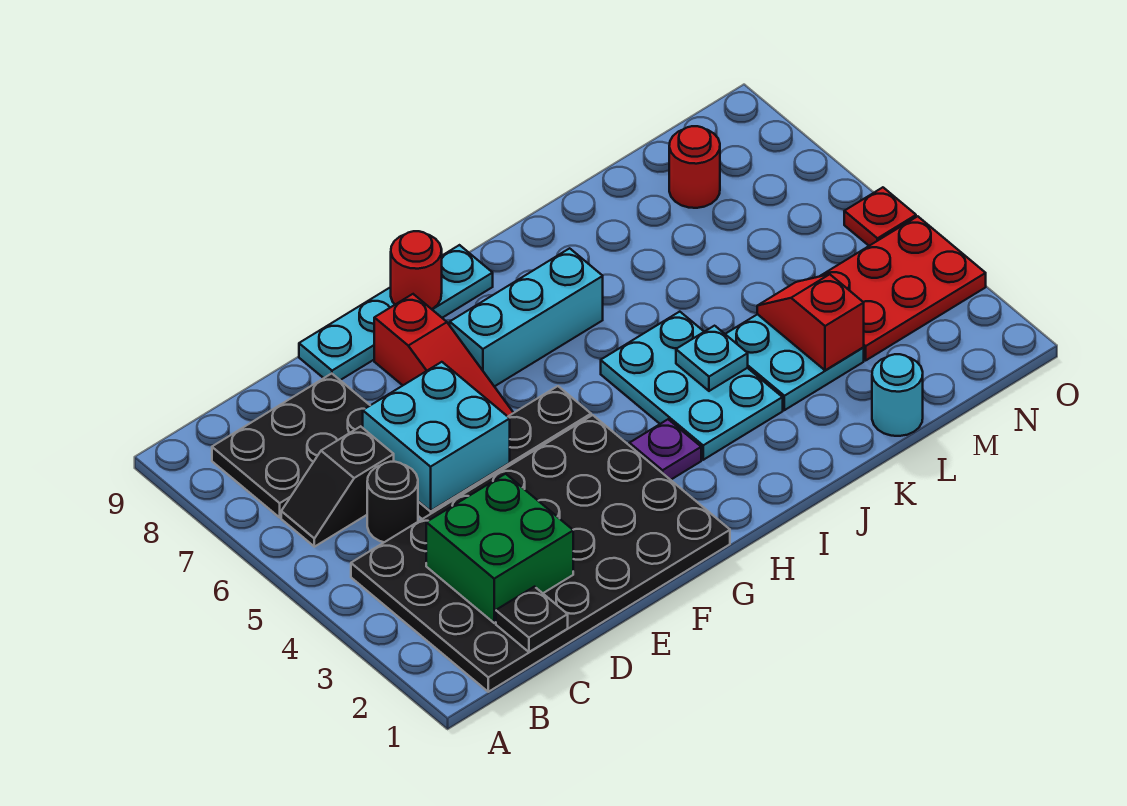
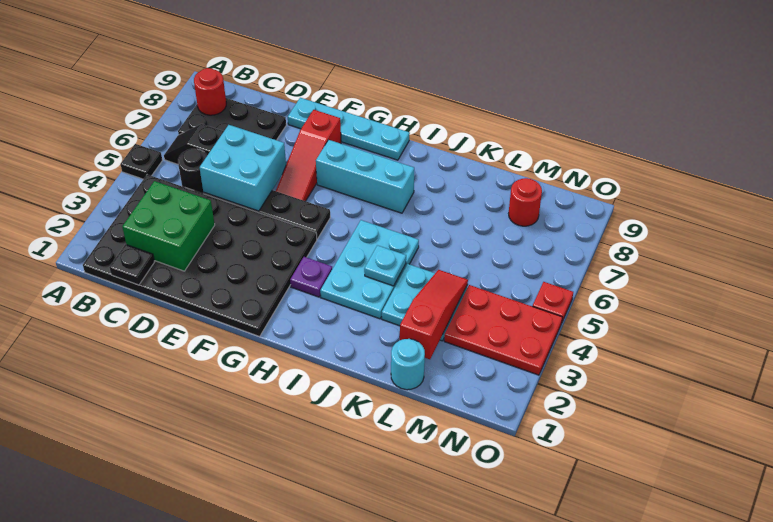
none -> black 1x1 plate [121,144,162,179]
red 1x1 round brick [391,231,442,309] -> red 1x1 round brick moved to [194,68,226,115]
red 1x2 slope [757,274,864,370] -> red 1x3 slope [400,270,468,359]

